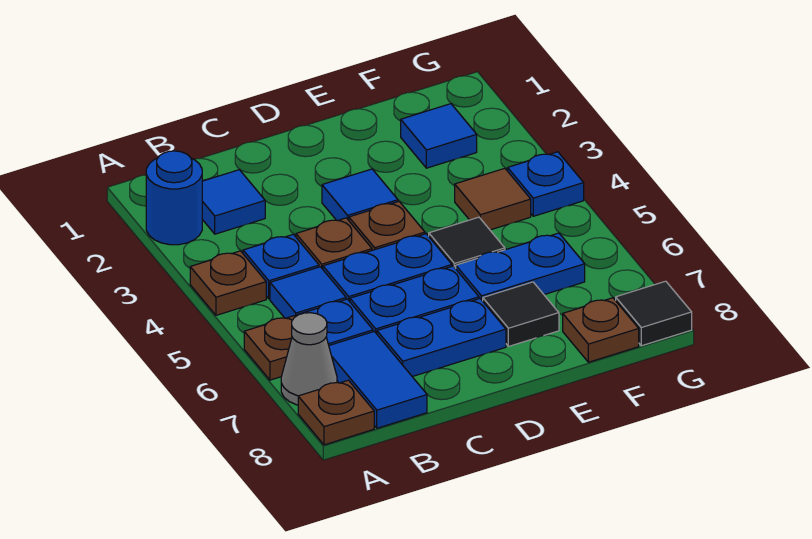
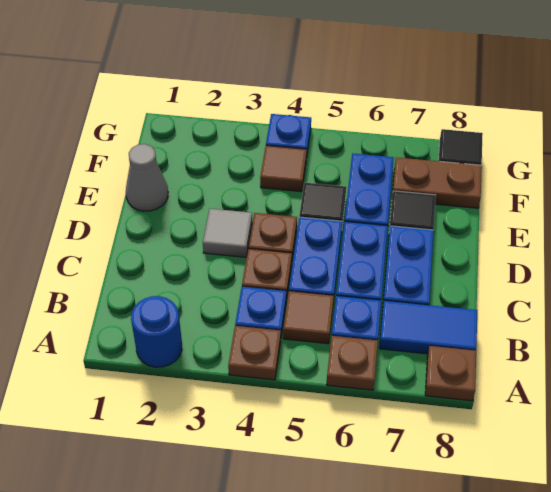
grey 1x1 cone [281,313,337,405] -> grey 1x1 cone moved to [126,144,168,211]
blue 1x1 tile [202,170,265,234] -> none
blue 1x1 tile [270,267,346,318] -> brown 1x1 tile [283,291,334,344]
blue 1x1 tile [322,169,398,221] -> grey 1x1 tile [203,209,252,257]
blue 1x1 tile [401,104,477,168] -> none
brown 1x1 plate [563,298,639,362] -> brown 1x2 plate [392,157,482,208]

